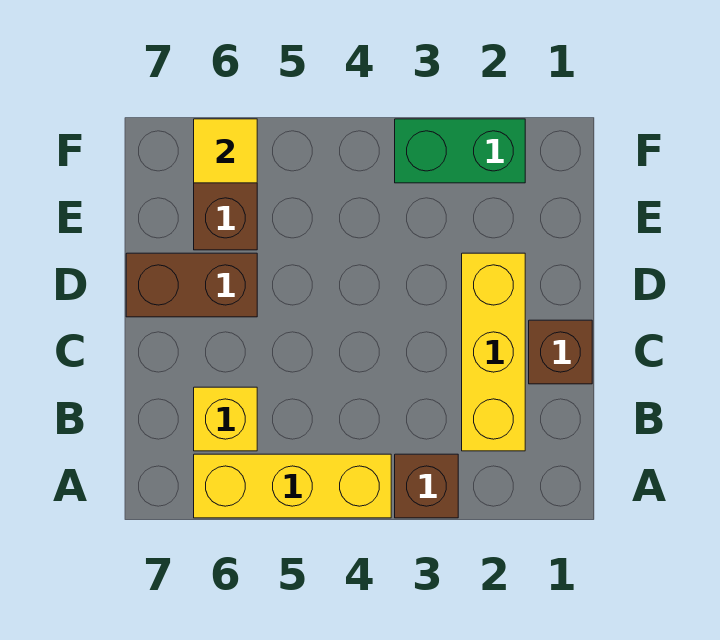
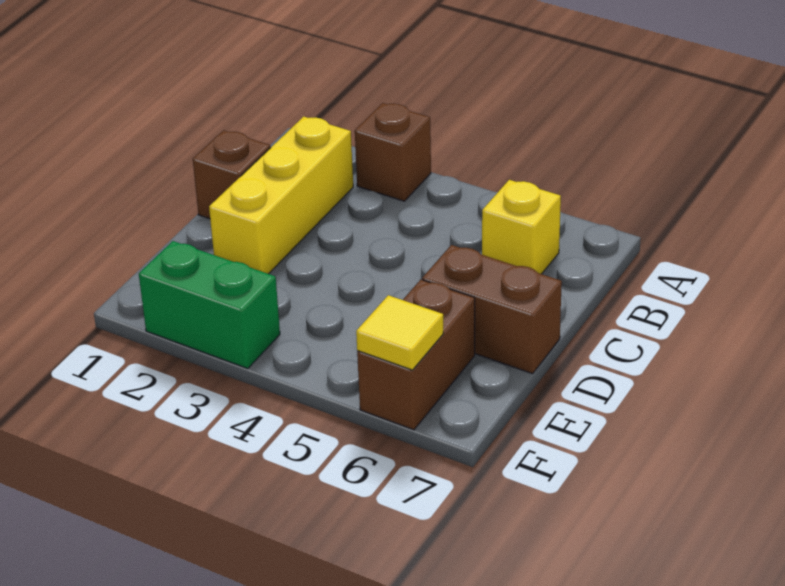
yellow 1x3 brick [194,454,391,518] -> none

